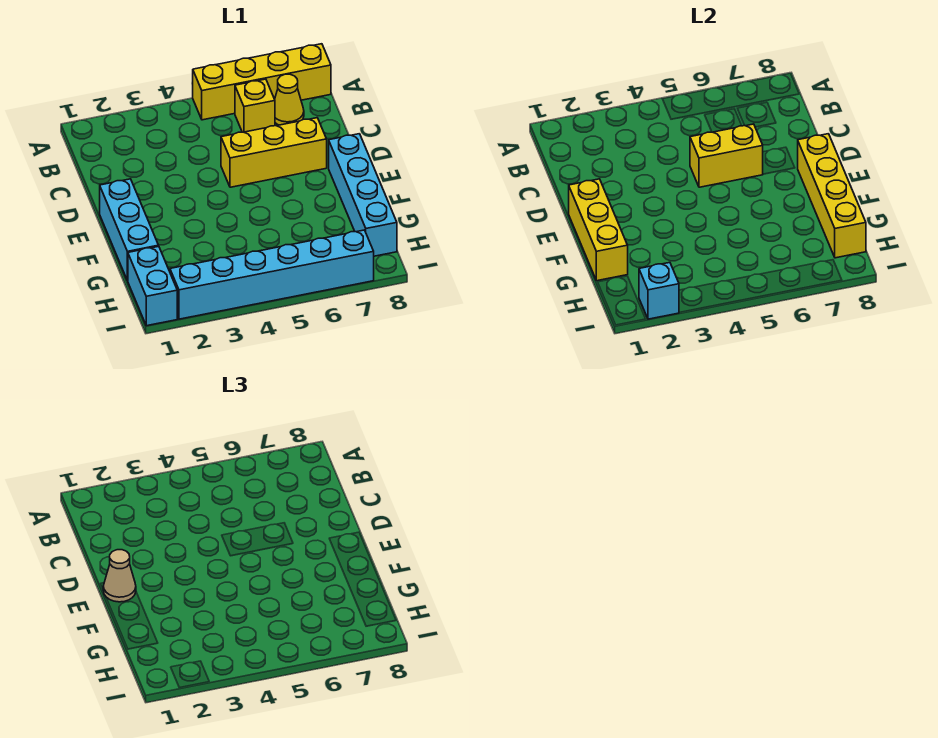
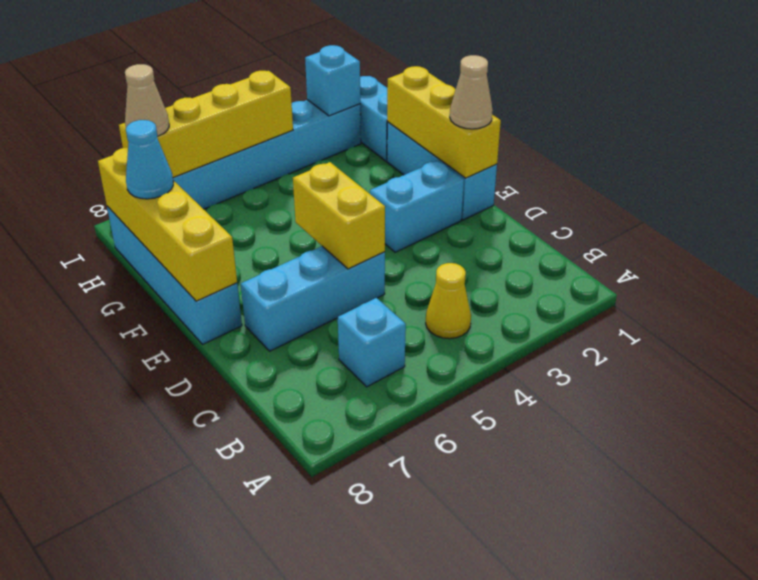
yellow 1x4 brick [193,44,331,120] -> yellow 1x4 brick moved to [119,71,293,178]
yellow 1x1 brick [235,79,275,132] -> cyan 1x1 brick [338,298,406,387]
yellow 1x1 cone [275,74,304,125] -> yellow 1x1 cone moved to [426,263,471,339]
yellow 1x3 brick [221,118,327,187] -> cyan 1x3 brick [241,246,385,351]
yellow 1x2 brick [690,124,763,187] -> yellow 1x2 brick turned to [293,162,385,269]
none -> cyan 1x2 brick [370,160,464,252]
none -> cyan 1x1 cone [126,120,173,199]
none -> tan 1x1 cone [125,64,169,136]

